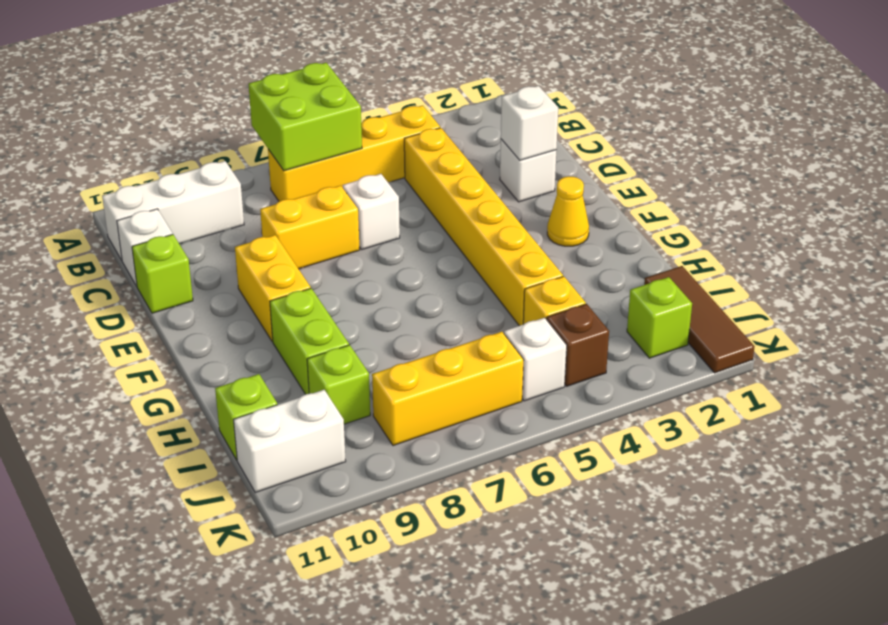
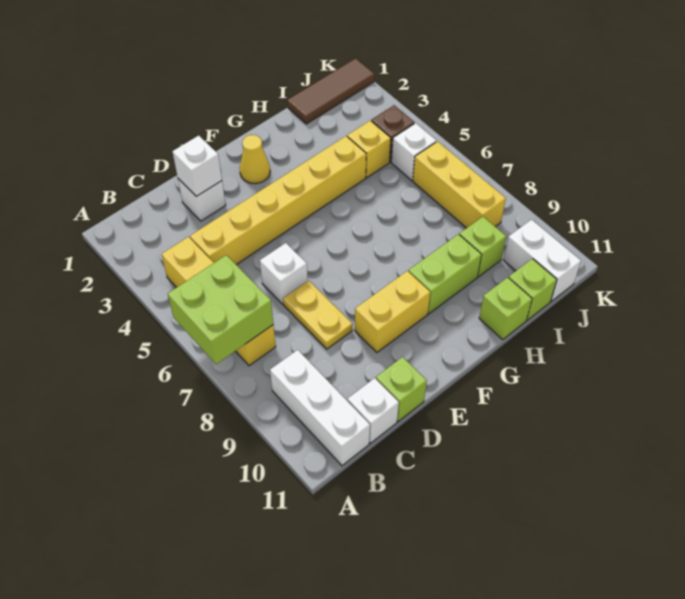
yellow 1x2 brick [260,185,360,269] -> yellow 1x2 plate [283,281,353,349]
lime 1x1 brick [627,277,692,358] -> lime 1x1 brick moved to [479,277,532,340]

